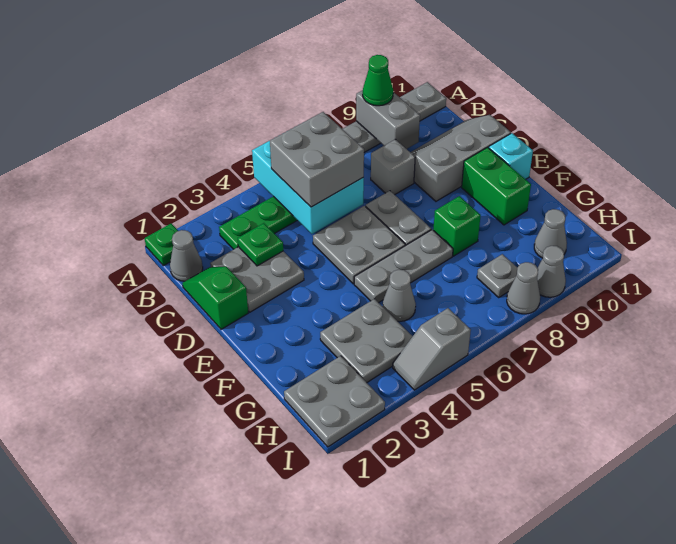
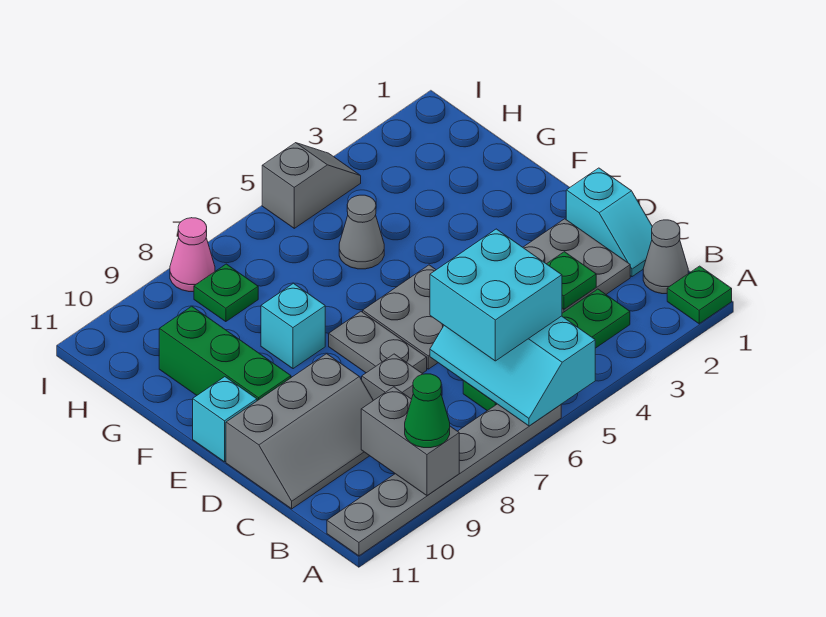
cyan 2x3 brick [252,141,364,234] -> cyan 2x3 slope [430,316,595,426]
grey 2x2 brick [270,112,364,207] -> cyan 2x2 brick [430,229,562,361]
green 1x2 slope [182,266,248,329] -> cyan 1x2 slope [566,168,652,277]
green 1x2 brick [462,147,531,225] -> green 1x3 brick [159,306,291,401]
grey 1x3 plate [354,230,453,303] -> none
green 1x1 brick [433,196,481,256] -> cyan 1x1 brick [261,283,325,369]
grey 2x2 plate [320,299,413,383] -> none
grey 2x2 plate [284,356,385,447] -> none
grey 1x1 plate [477,254,517,297] -> green 1x1 plate [194,264,258,322]
grey 1x1 cone [534,209,567,258] -> none
grey 1x1 cone [507,262,540,314] -> pink 1x1 cone [170,218,215,292]
grey 1x1 cone [537,246,566,297] -> none

